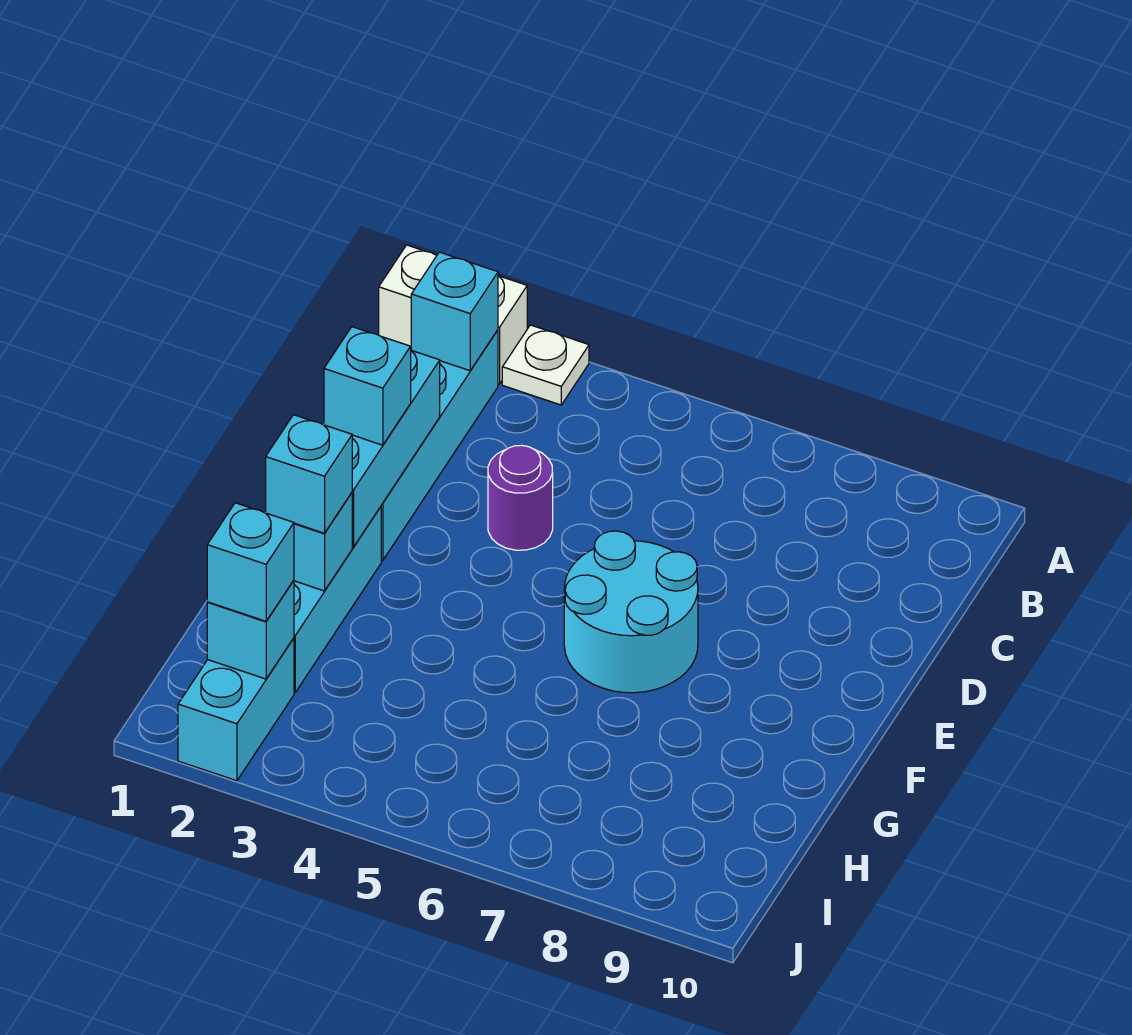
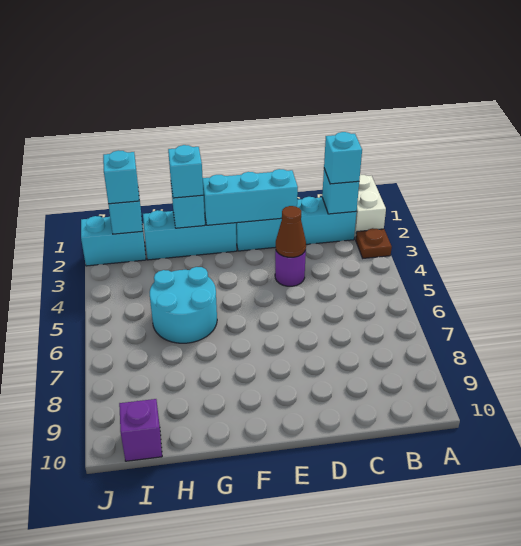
white 1x1 plate [502,325,589,405] -> brown 1x1 plate [356,228,392,258]
none -> brown 1x1 cone [276,206,306,257]
cyan 1x1 brick [324,327,411,445] -> cyan 1x1 brick moved to [324,132,362,184]
cyan 2x2 round brick [564,531,698,693] -> cyan 2x2 round brick moved to [150,267,217,343]
none -> purple 1x1 brick [119,399,162,461]

